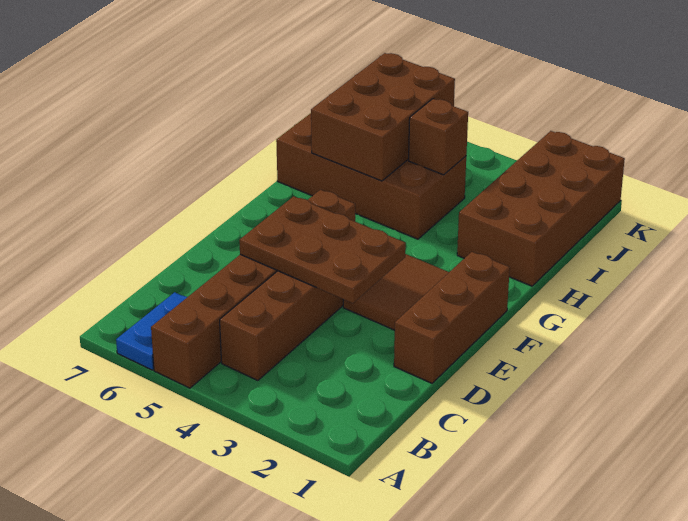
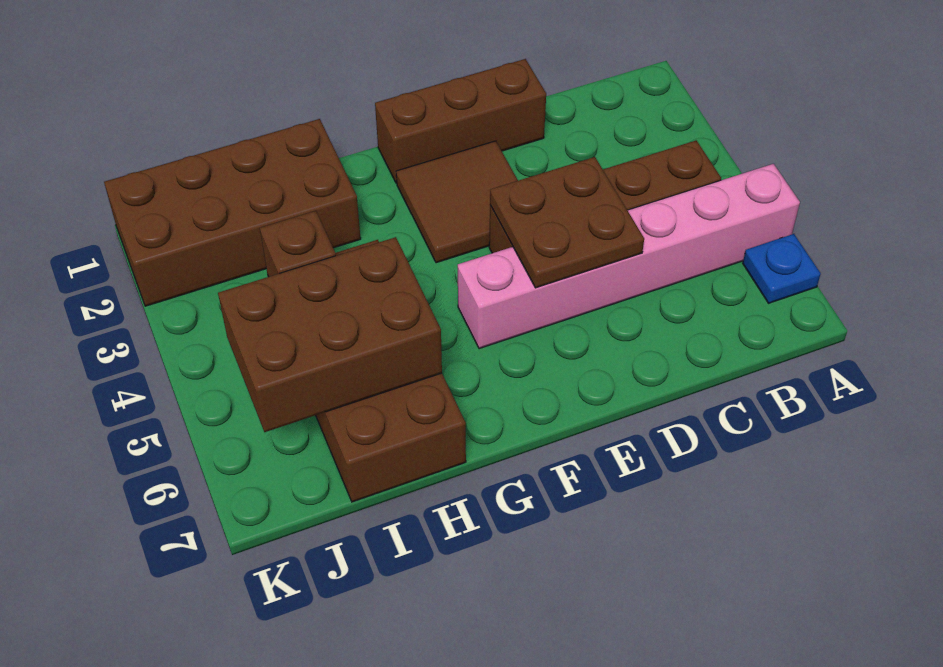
brown 1x6 brick [151,190,355,388] -> pink 1x6 brick [458,164,800,349]
blue 1x2 plate [116,292,187,370] -> blue 1x1 plate [743,234,821,303]
brown 2x3 plate [239,196,406,303] -> brown 2x2 plate [490,157,644,288]

